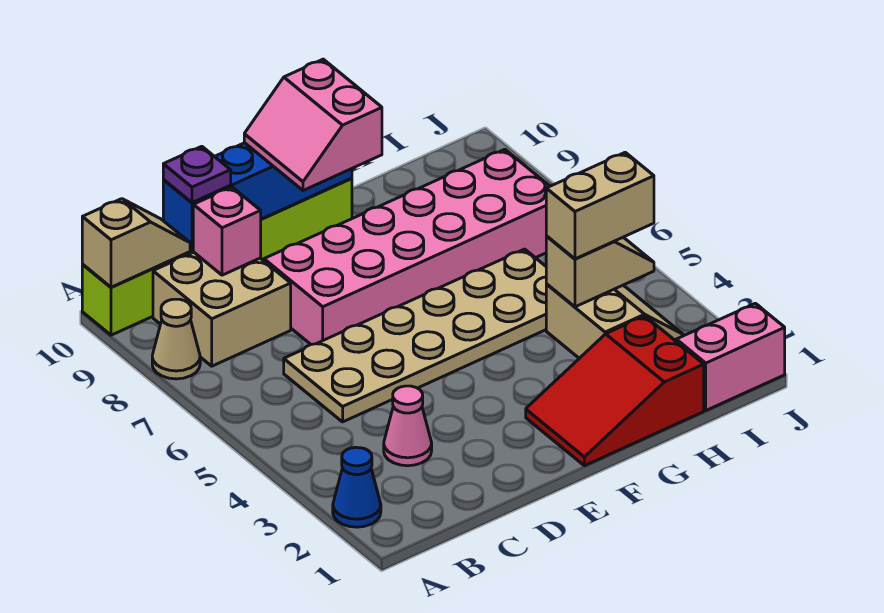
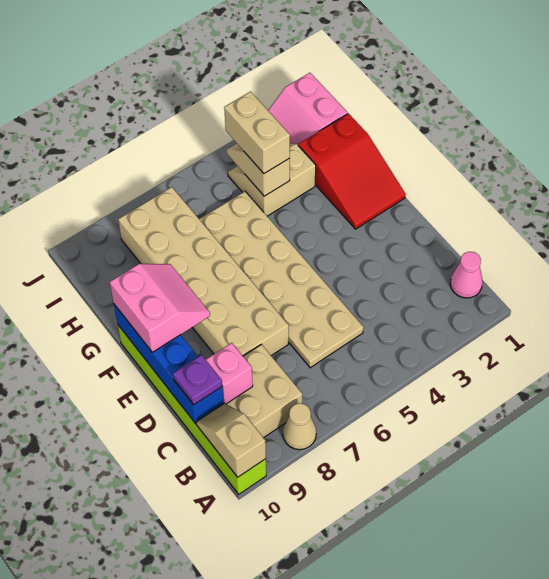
blue 1x1 cone [333,447,381,527] -> none
pink 1x1 cone [384,386,432,466] -> pink 1x1 cone moved to [450,252,483,298]
pink 2x6 brick [264,149,550,345] -> tan 2x6 brick [118,187,289,356]
pink 2x2 slope [244,59,382,190] -> pink 2x2 slope turned to [110,264,210,352]

